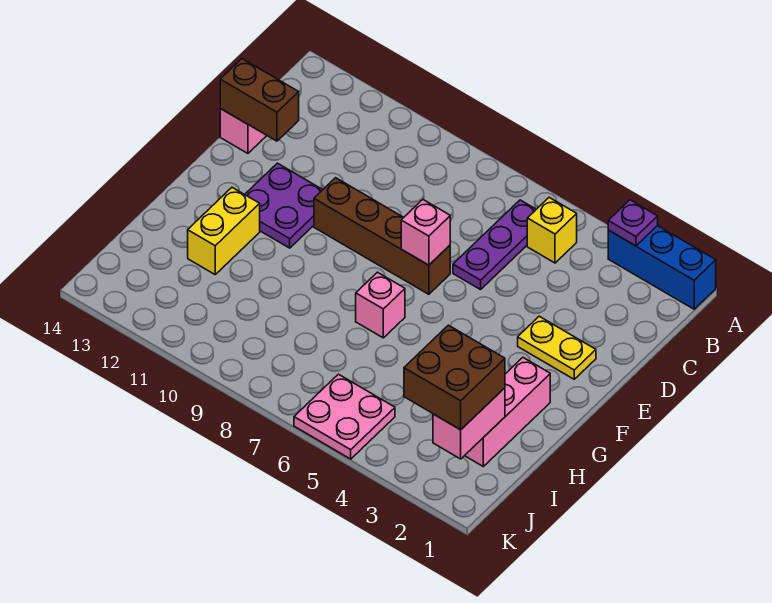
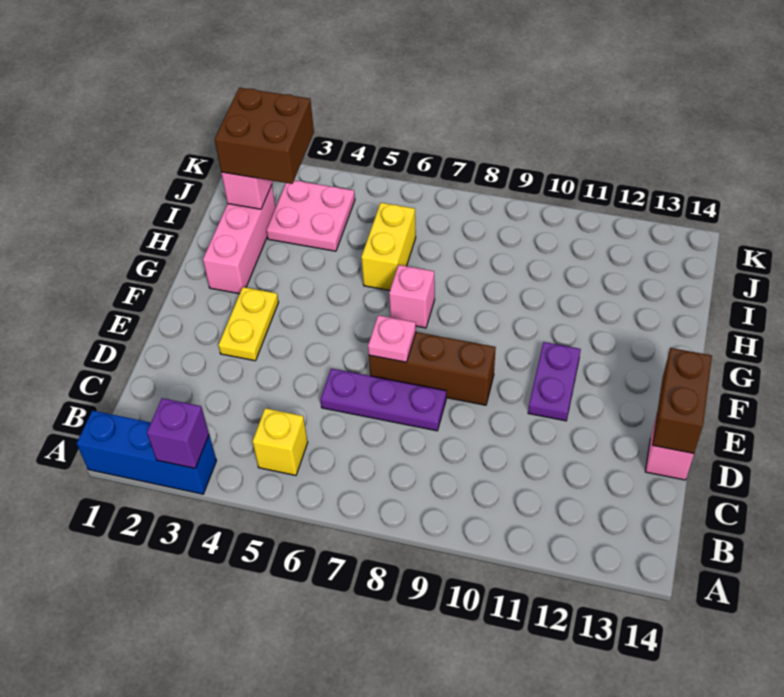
purple 1x1 plate [608,200,658,246] -> purple 1x1 brick [147,398,209,468]
purple 1x3 plate [453,200,536,290] -> purple 1x3 plate turned to [320,368,446,431]
brown 1x2 brick [220,59,299,141] -> brown 1x2 brick turned to [652,348,712,454]
yellow 1x2 plate [518,316,596,379] -> yellow 1x2 plate turned to [218,287,279,361]
brown 1x4 brick [314,178,450,294] -> brown 1x3 brick [369,332,496,405]
pink 1x1 brick [401,200,450,265] -> pink 1x1 plate [368,315,416,362]
purple 2x2 plate [245,163,322,248] -> purple 1x2 plate [528,342,581,421]
yellow 1x2 brick [188,187,260,274] -> yellow 1x2 brick moved to [361,203,416,290]
pink 2x2 plate [294,374,395,459] -> pink 2x2 plate moved to [266,180,355,251]

